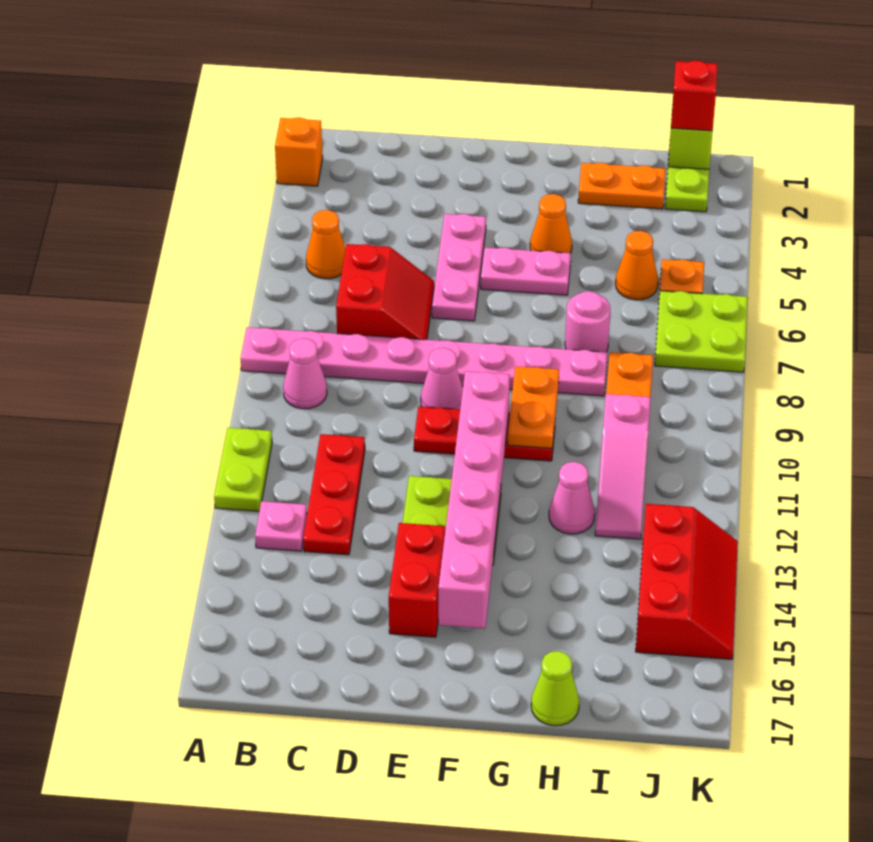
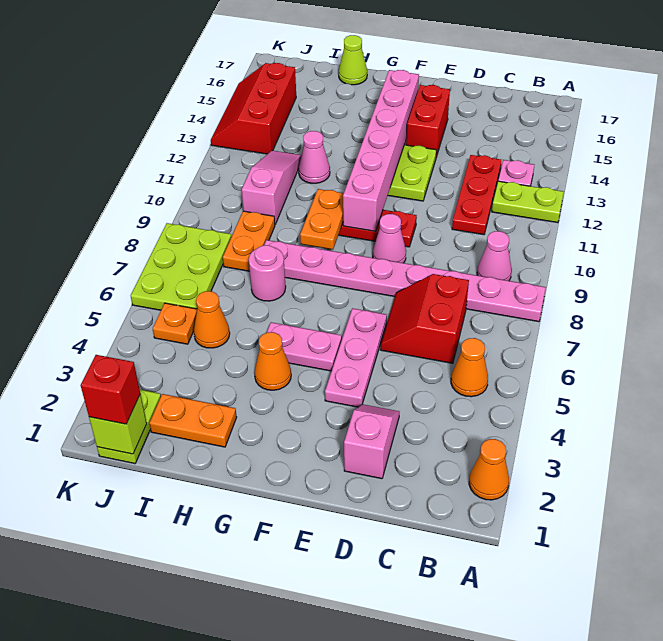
orange 1x1 brick [275,117,323,186] -> orange 1x1 cone [469,439,509,500]
lime 1x2 plate [214,428,272,511] -> lime 1x2 plate turned to [492,181,564,223]
none -> pink 1x2 slope [344,404,399,479]
lime 2x2 plate [655,291,748,372] -> lime 2x3 plate [131,223,231,310]

